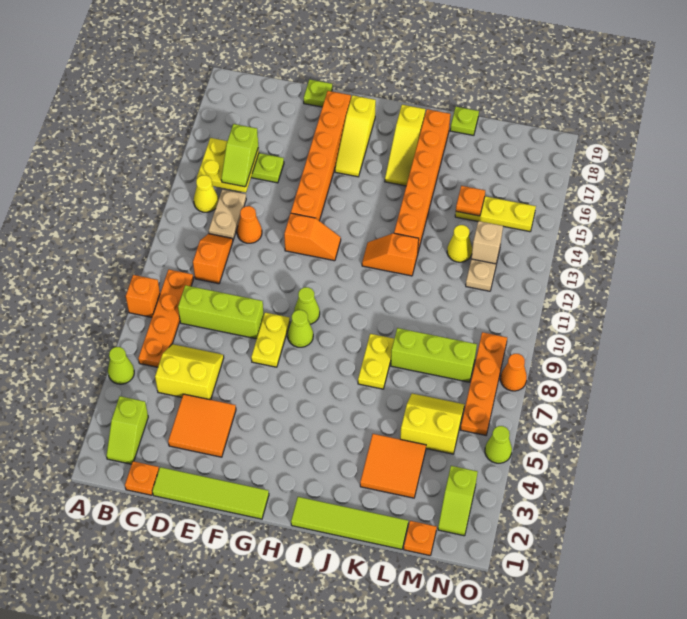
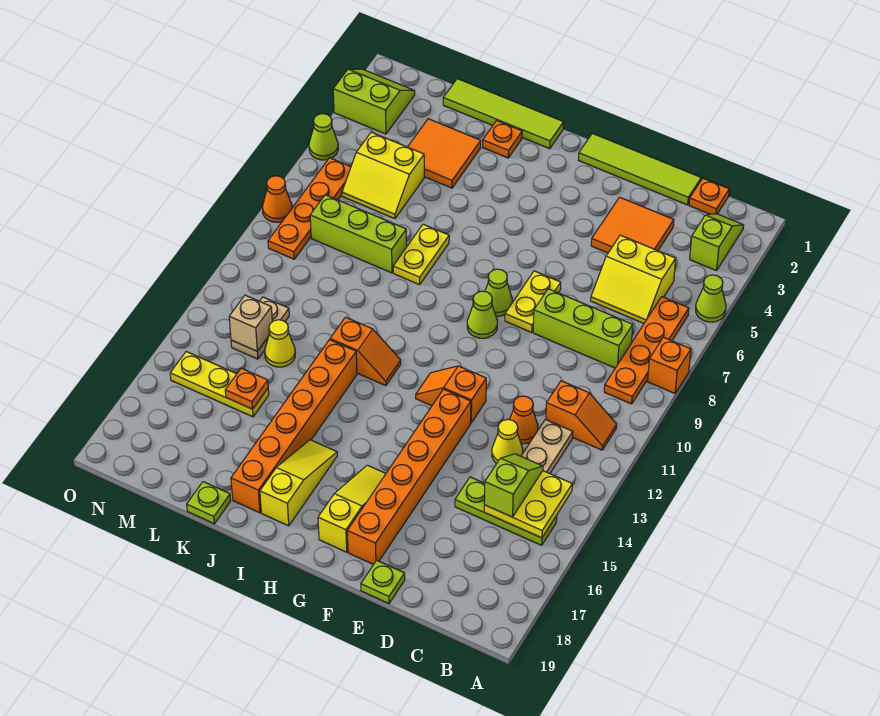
yellow 1x1 cone [194,175,218,212] -> yellow 1x1 cone moved to [492,419,523,464]
orange 1x2 slope [193,234,233,284] -> orange 1x2 slope turned to [546,381,617,450]
orange 1x1 plate [404,521,437,555] -> orange 1x1 plate moved to [483,121,522,158]
lime 1x2 slope [438,466,477,536] -> lime 2x2 slope [333,69,415,134]

